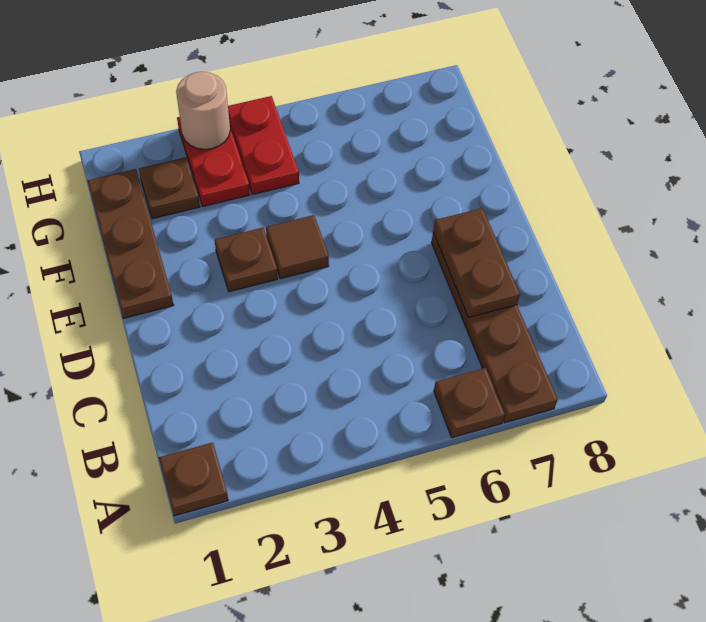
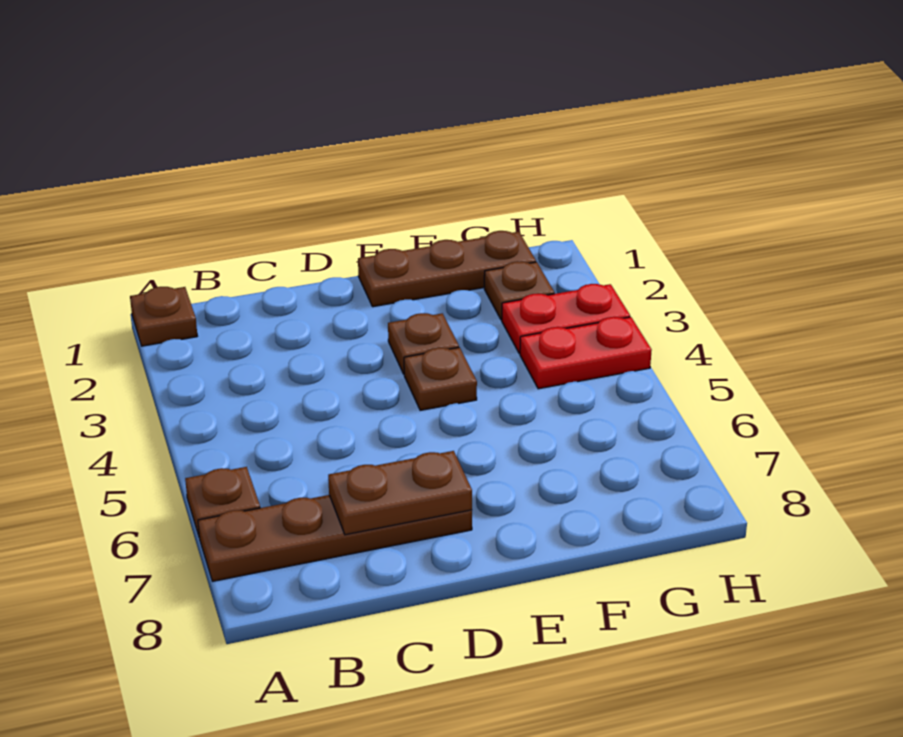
brown 1x1 tile [266,215,329,279] -> brown 1x1 plate [404,347,477,410]
tan 1x1 round brick [176,72,230,150] -> none

